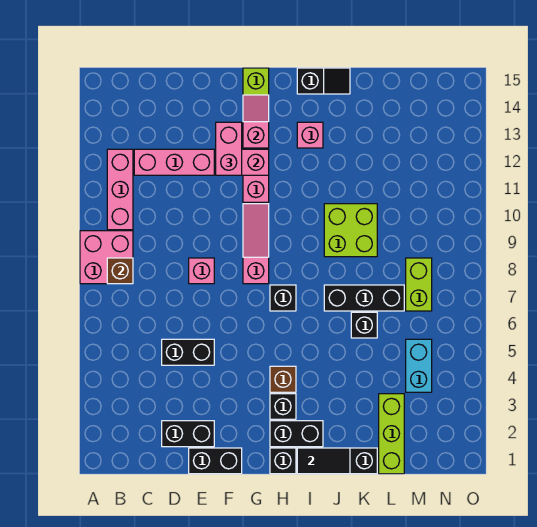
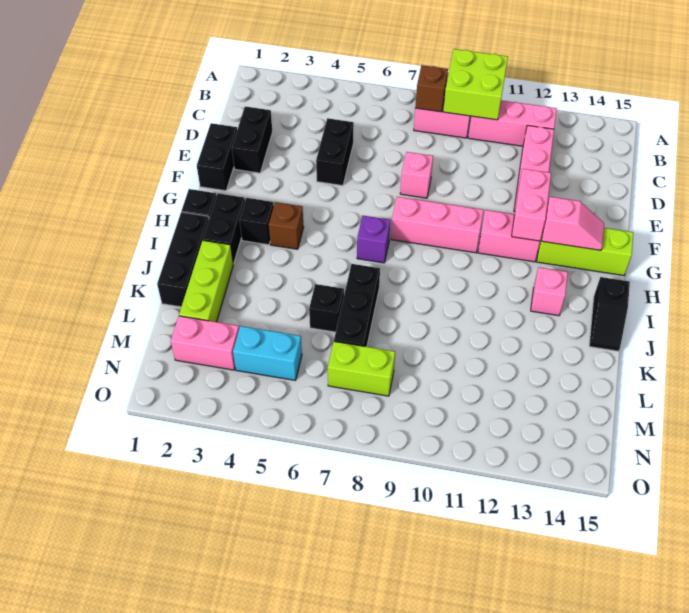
pink 1x2 brick [216,122,242,175] -> pink 1x2 brick moved to [171,316,239,370]
pink 1x3 slope [243,204,269,284] -> pink 1x3 brick [391,197,483,253]
black 1x1 brick [270,285,296,311] -> purple 1x1 brick [357,216,390,263]
black 1x2 tile [297,448,350,474] -> none
lime 2x2 brick [324,204,377,257] -> lime 2x2 brick moved to [443,49,508,120]
lime 1x3 brick [379,394,404,474] -> lime 1x3 brick turned to [179,240,233,322]

